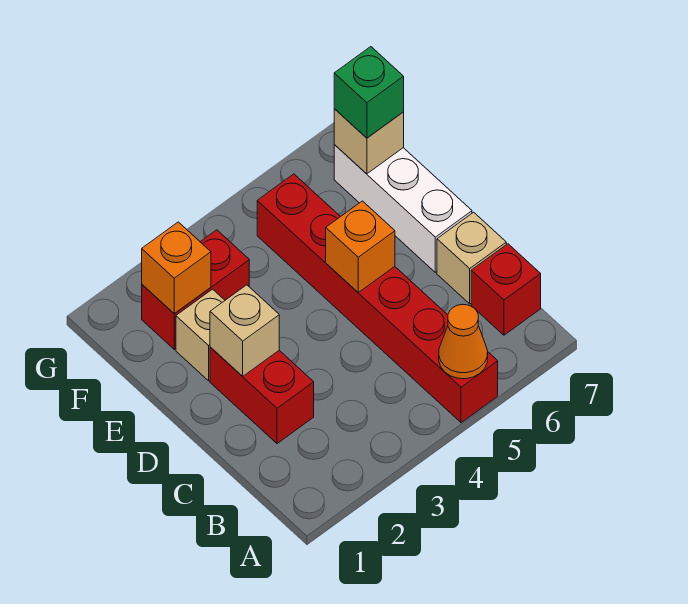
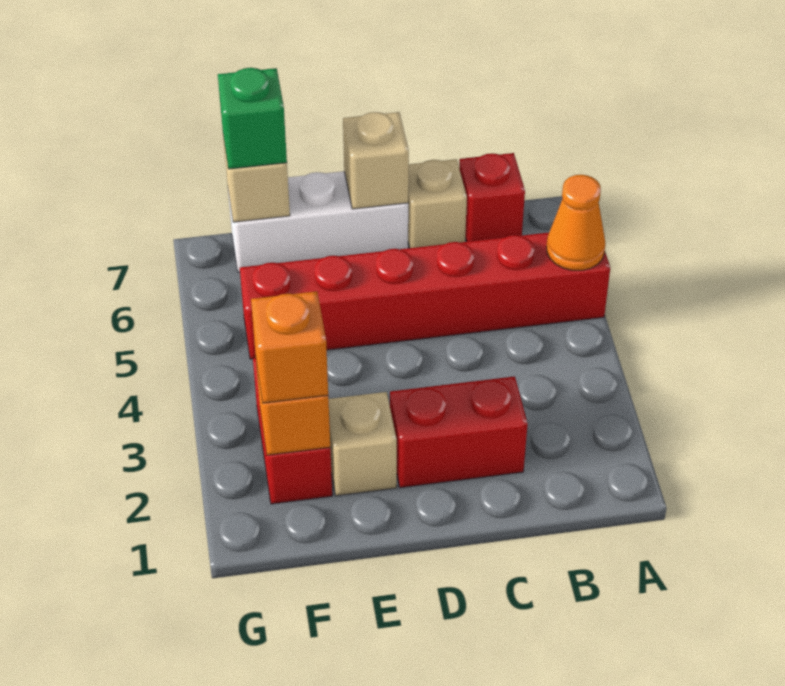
tan 1x1 brick [210,285,279,376] -> tan 1x1 brick moved to [343,112,409,209]
orange 1x1 brick [326,201,395,292] -> orange 1x1 brick moved to [251,291,328,403]

